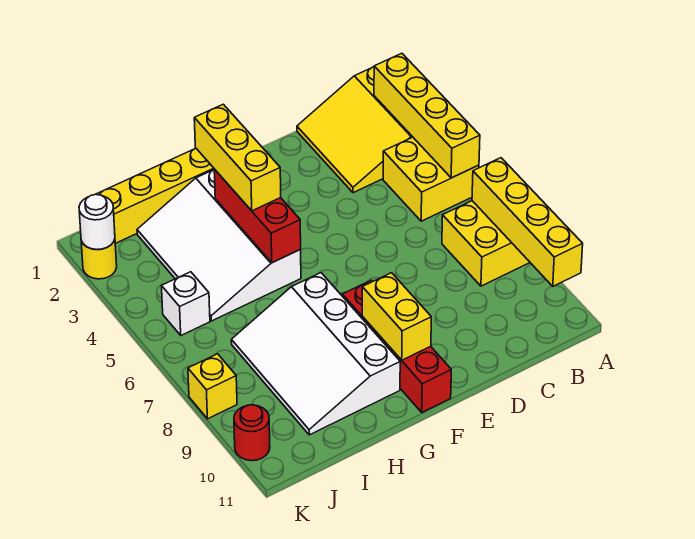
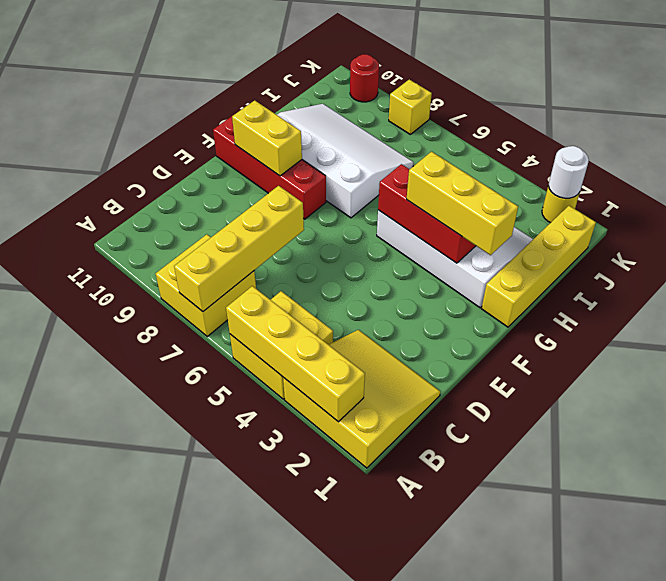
yellow 1x4 brick [472,158,583,286] -> yellow 1x4 brick turned to [174,186,304,312]
white 1x1 brick [162,272,210,335] -> none

